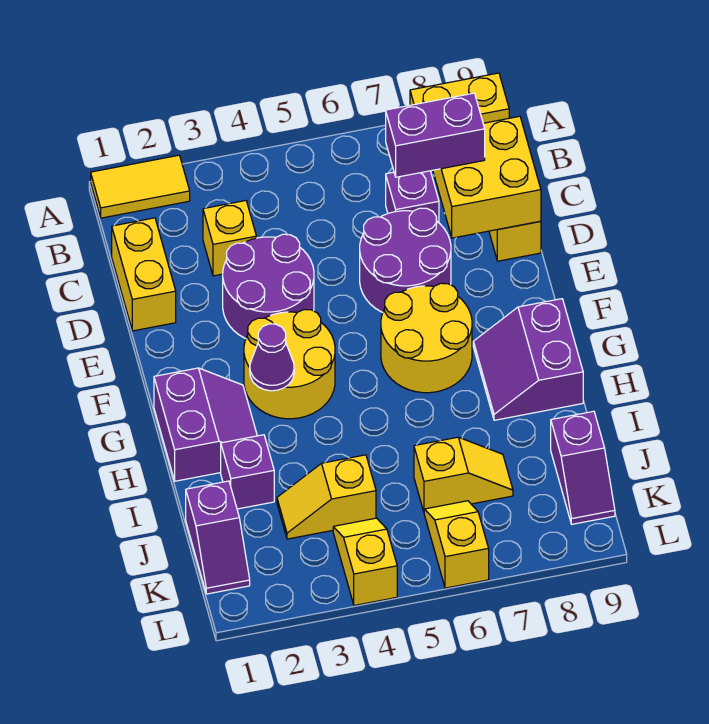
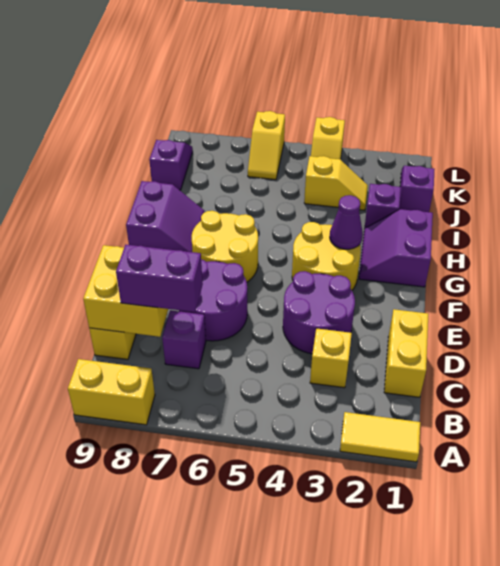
yellow 1x2 slope [414,437,513,511] -> none

